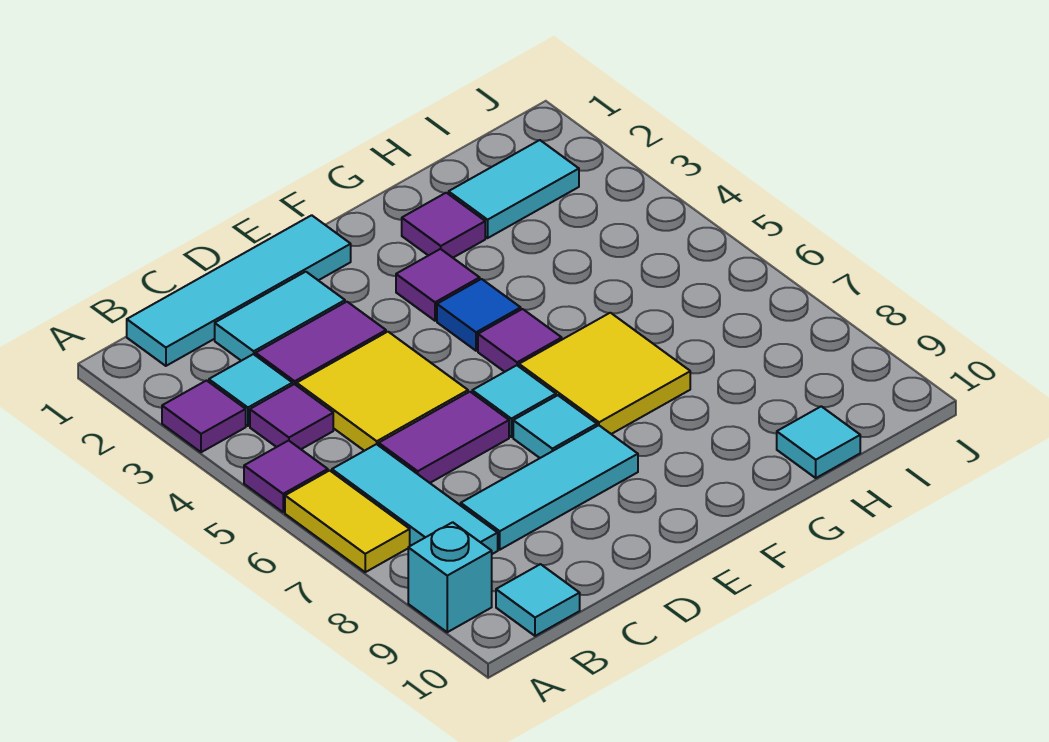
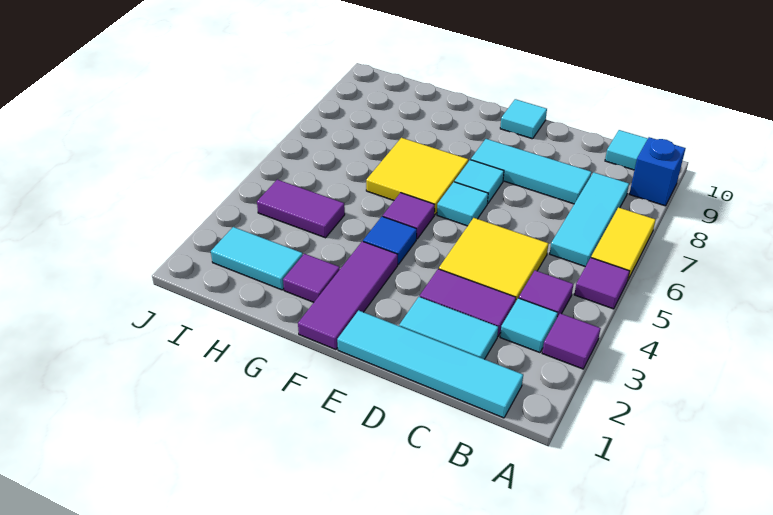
cyan 1x1 brick [408,522,492,632] -> blue 1x1 brick [629,137,686,206]
purple 1x2 tile [379,392,509,483] -> purple 1x2 tile moved to [257,180,345,238]
purple 1x1 tile [396,249,480,321] -> purple 1x3 tile [298,241,398,350]
cyan 1x1 tile [777,406,860,478] -> cyan 1x1 tile moved to [500,99,547,139]

